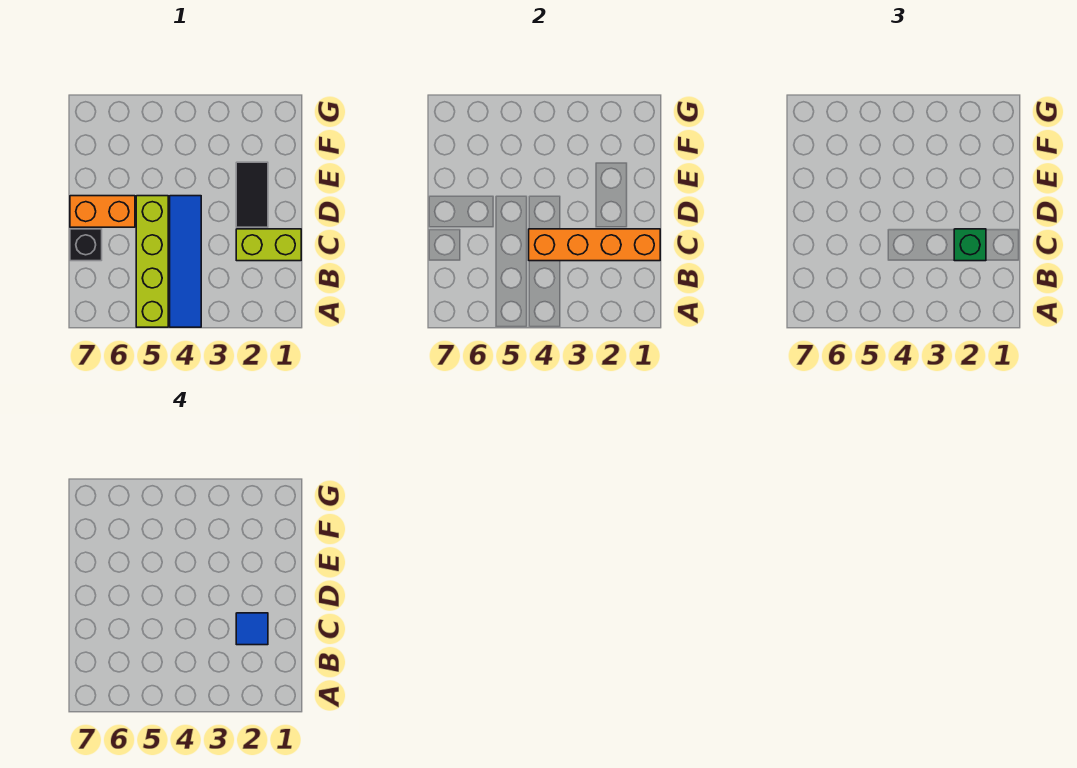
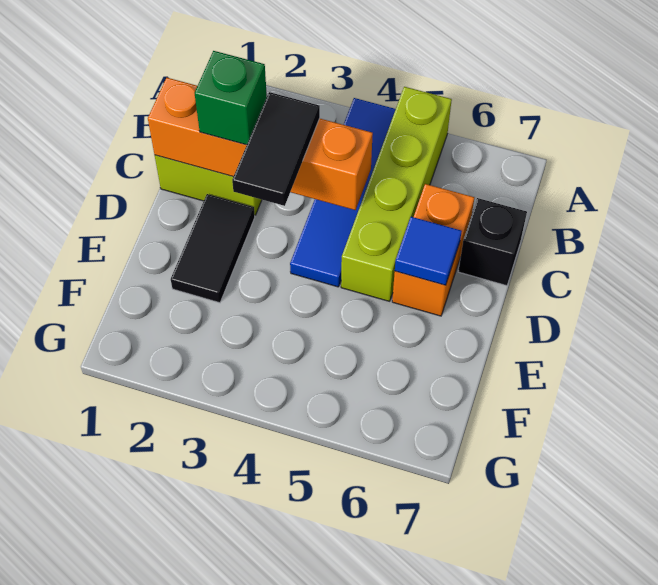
blue 1x1 tile [236,613,268,645] -> blue 1x1 tile moved to [395,217,462,285]
none -> black 1x2 tile [232,92,320,206]
orange 1x2 brick [70,196,135,227] -> orange 1x2 brick turned to [392,184,474,316]

